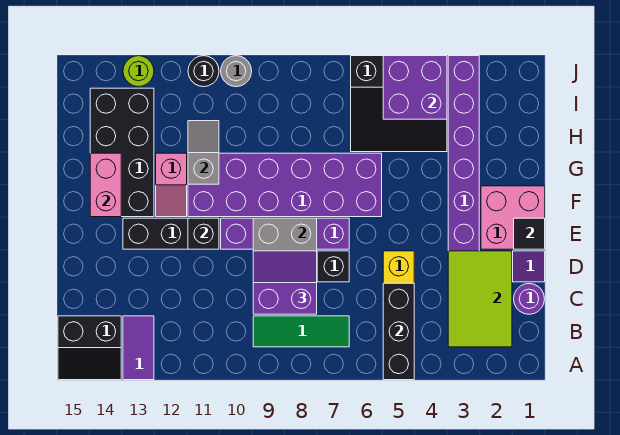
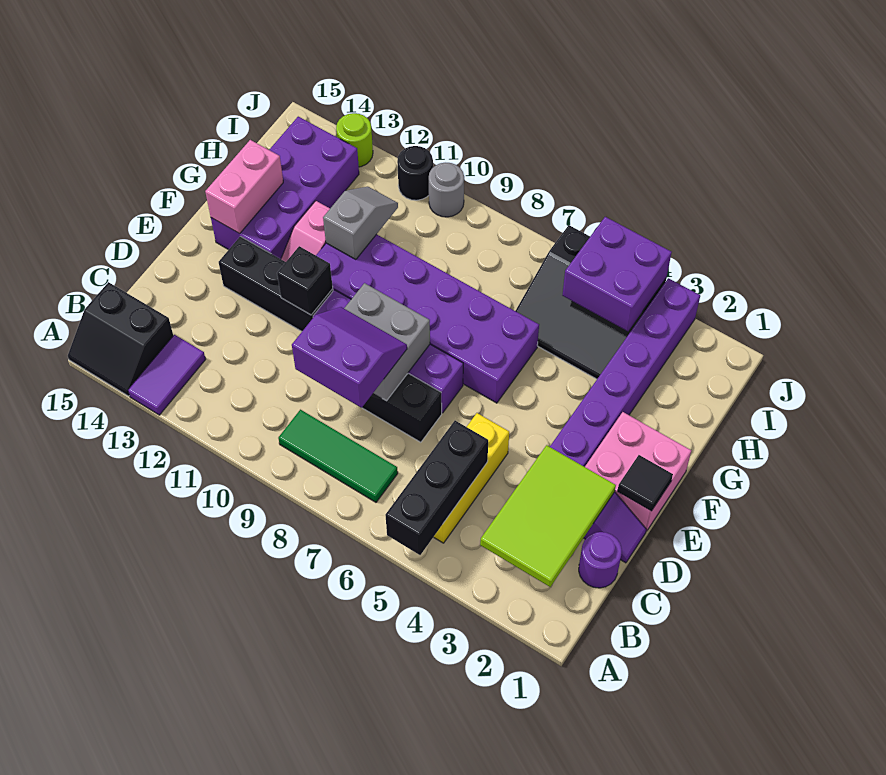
black 2x4 brick [90,88,154,217] -> purple 2x4 brick [211,117,359,259]

